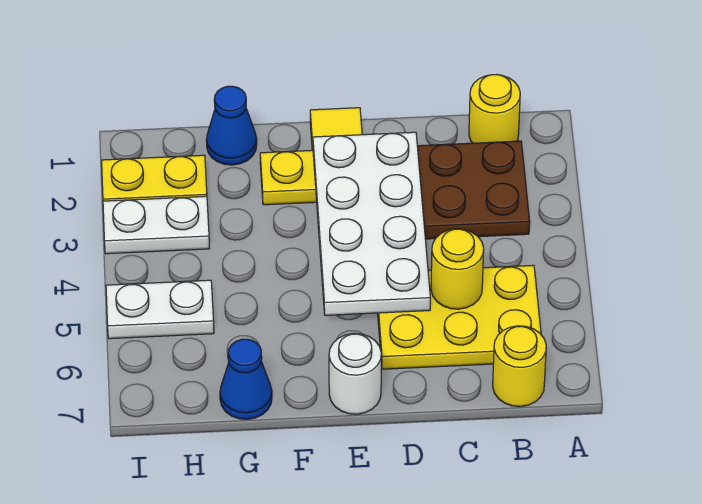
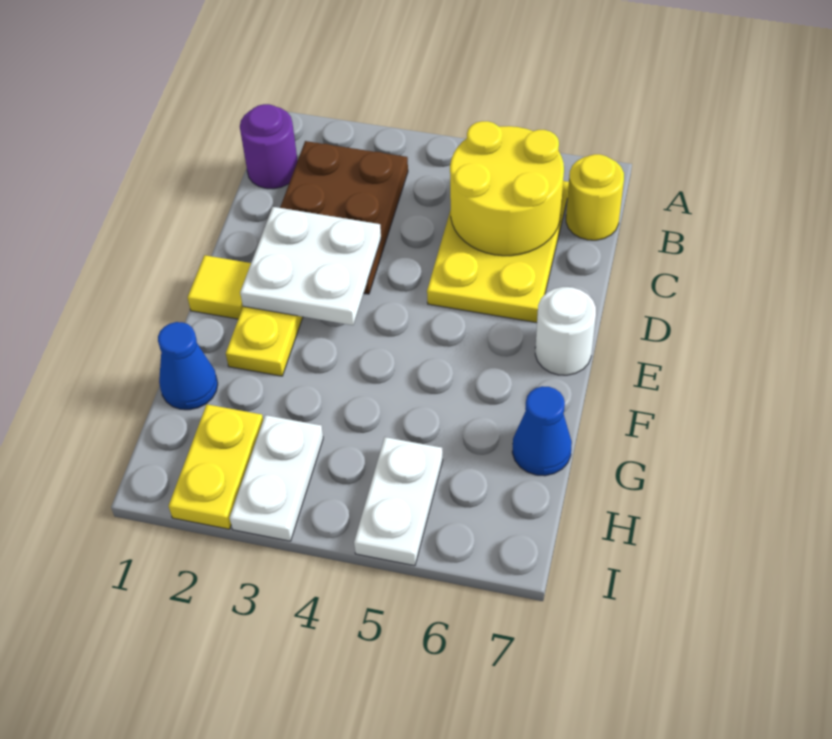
yellow 1x1 round brick [469,75,520,143] -> purple 1x1 round brick [240,104,298,189]
yellow 1x1 round brick [431,229,484,309] -> yellow 2x2 round brick [450,121,564,256]
white 2x4 plate [313,132,430,315] -> white 2x2 plate [240,207,381,325]

